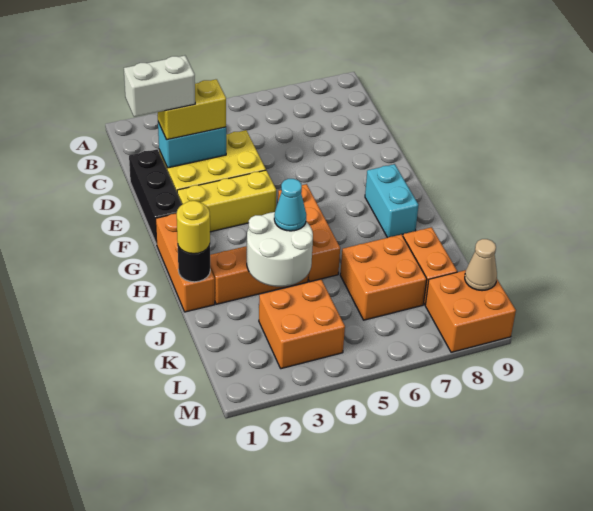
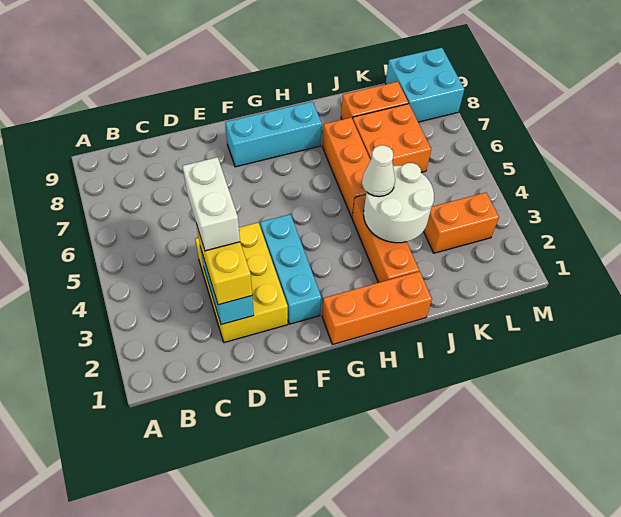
black 1x3 brick [129,149,182,244] -> none
white 1x2 brick [124,56,195,117] -> white 1x2 brick moved to [182,157,240,251]
yellow 1x3 brick [177,170,276,232] -> cyan 1x3 brick [260,214,321,324]
orange 1x3 brick [278,184,340,282] -> orange 1x3 brick turned to [322,118,370,217]
cyan 1x2 brick [365,164,418,238] -> cyan 1x3 brick [225,102,322,167]
black 1x1 round brick [178,245,210,282] -> none
yellow 1x1 round brick [177,201,210,254] -> none
cyan 1x1 cone [274,179,306,231] -> white 1x1 cone [362,145,395,197]
orange 2x2 brick [259,280,345,369] -> orange 1x2 brick [424,193,499,253]
orange 2x2 brick [425,270,516,352] -> cyan 2x2 brick [386,48,464,122]
tan 1x1 cone [465,239,497,291] -> none

